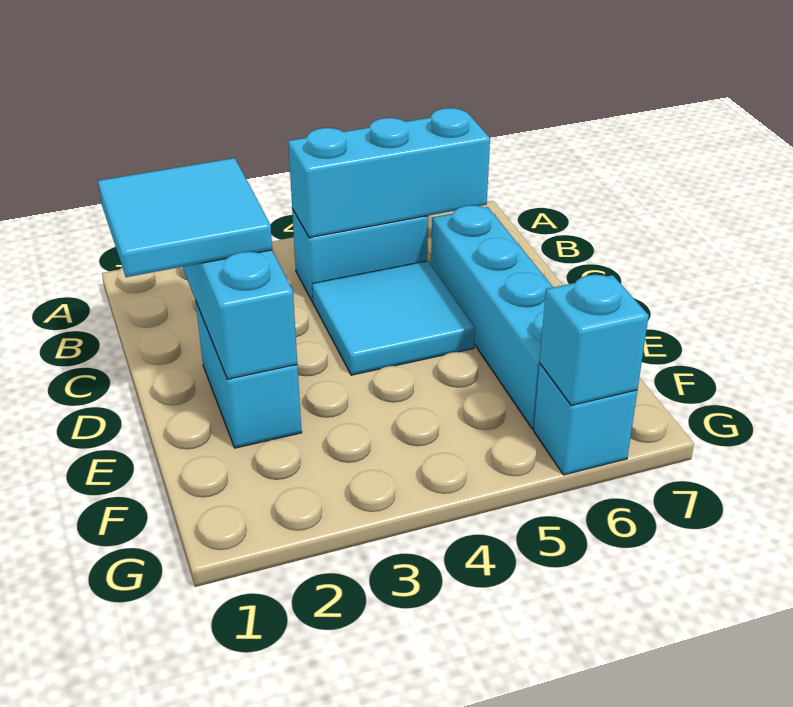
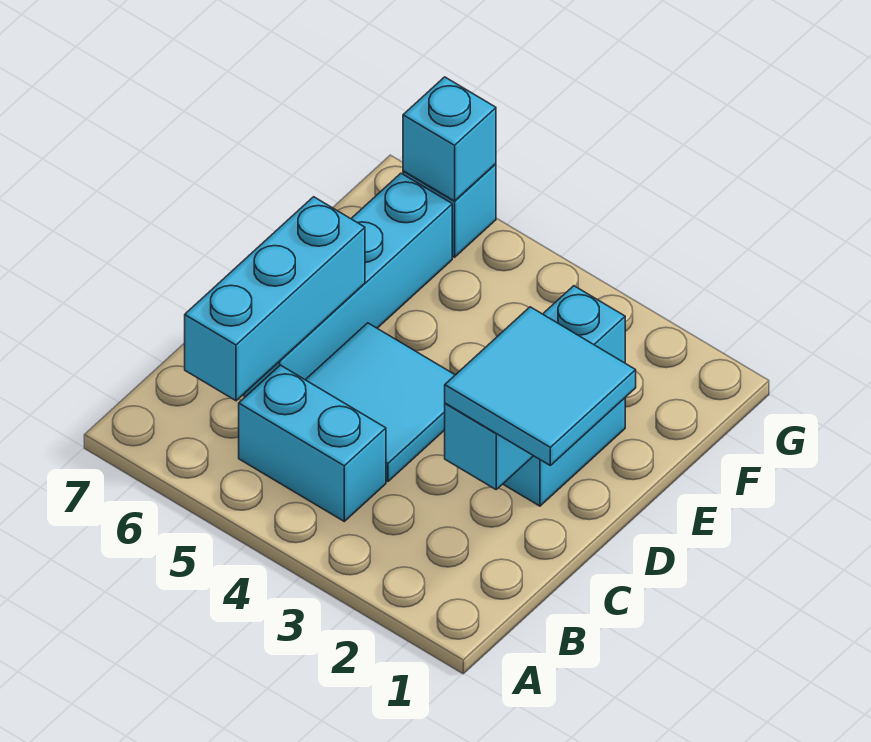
cyan 1x3 brick [288,108,490,238] -> cyan 1x3 brick turned to [185,197,365,401]

